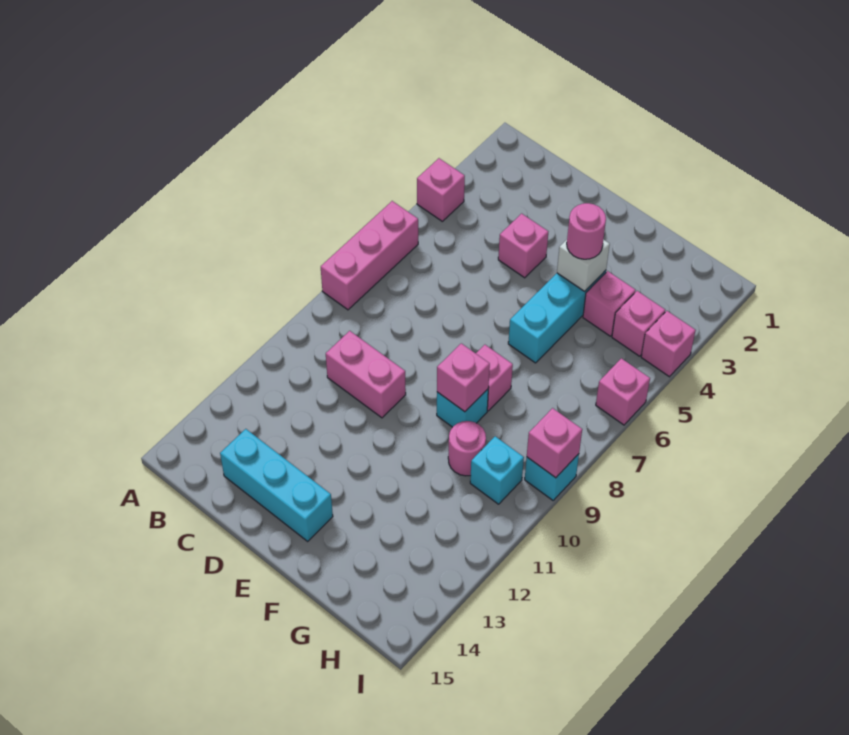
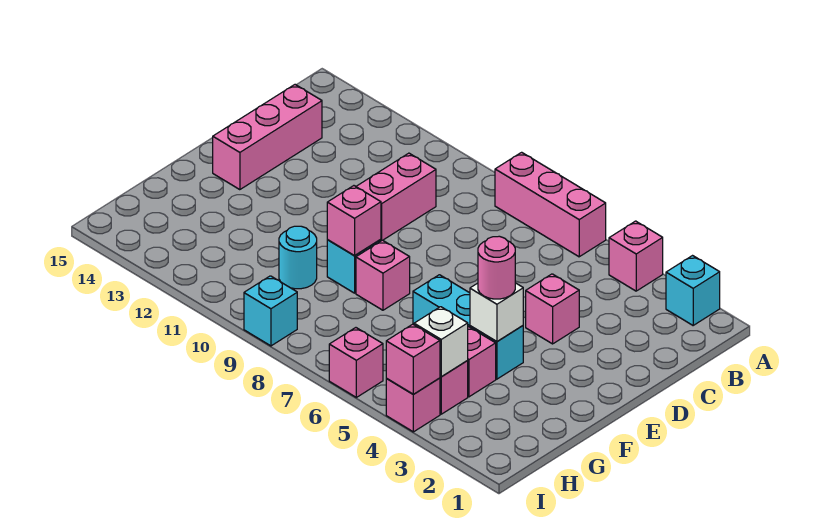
cyan 1x3 brick [220,429,333,541] -> pink 1x3 brick [213,85,322,190]
pink 1x1 round brick [448,421,486,476] -> cyan 1x1 round brick [279,226,317,289]
none -> white 1x1 brick [414,307,468,377]
cyan 1x1 brick [470,436,524,504] -> cyan 1x1 brick moved to [666,256,720,325]
pink 1x1 brick [527,408,582,478] -> pink 1x1 brick moved to [386,324,440,394]

